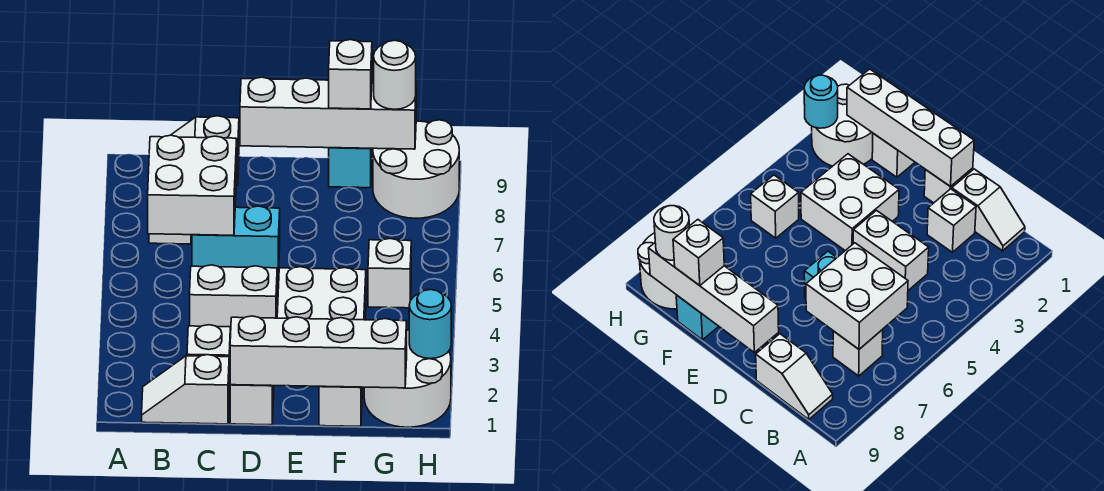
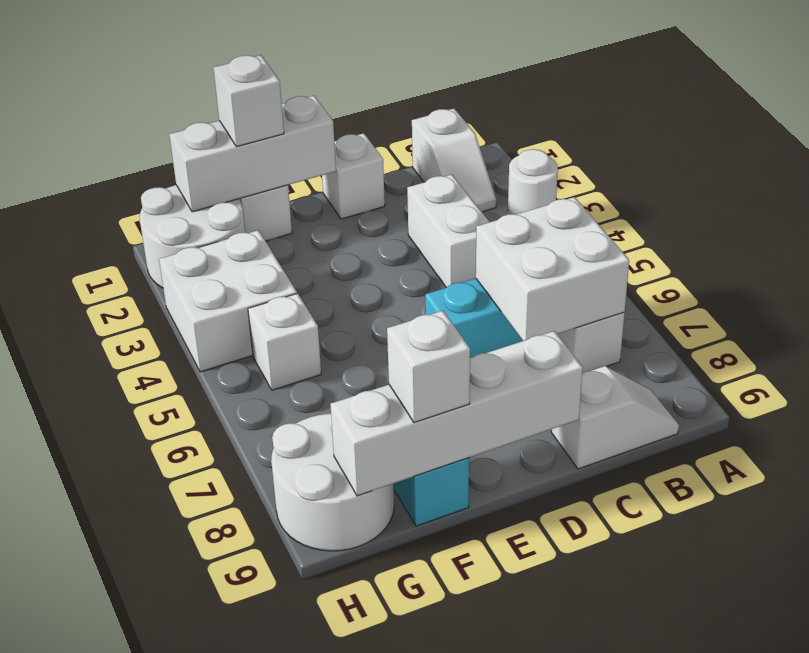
white 1x2 slope [142,355,229,424] -> white 1x2 slope turned to [412,109,496,212]
white 1x1 brick [187,325,230,389] -> white 1x1 brick moved to [213,55,284,147]
white 1x2 brick [190,265,277,334] -> white 1x2 brick turned to [407,175,489,288]
white 1x4 brick [230,316,407,388] -> white 1x3 brick [169,96,336,212]
white 2x2 brick [277,267,366,320] -> white 2x2 brick moved to [159,230,297,372]
white 1x1 round brick [374,40,416,109] -> white 1x1 round brick moved to [508,149,558,214]
cyan 1x1 round brick [409,290,451,359] -> none

